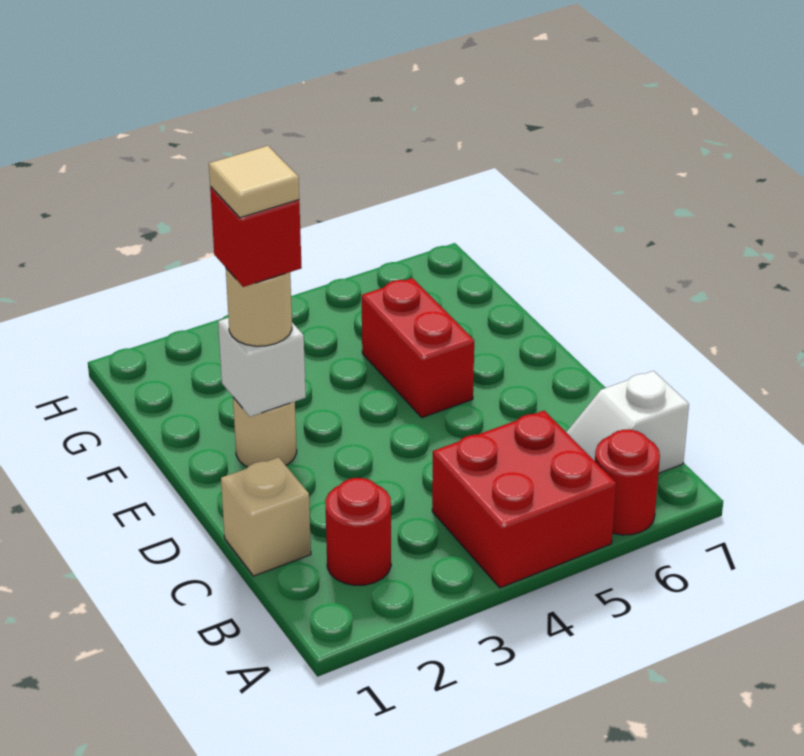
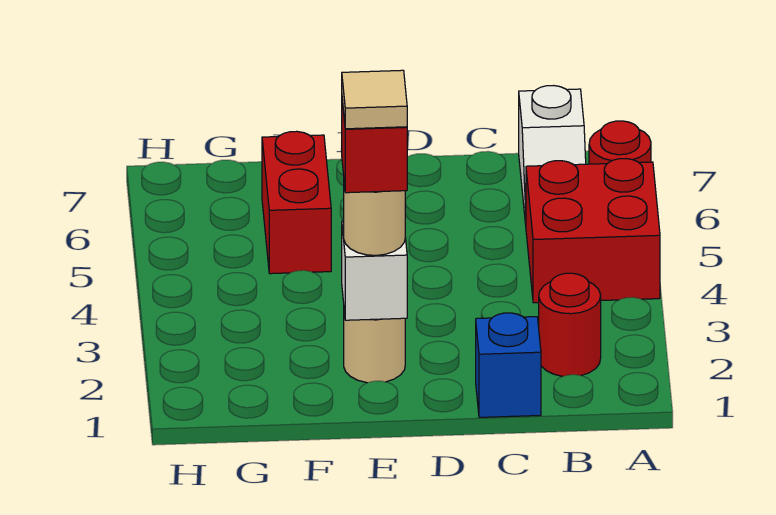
tan 1x1 brick [221,457,311,576] -> blue 1x1 brick [476,313,541,417]
red 1x2 brick [362,278,474,418] -> red 1x2 brick turned to [262,131,331,274]

